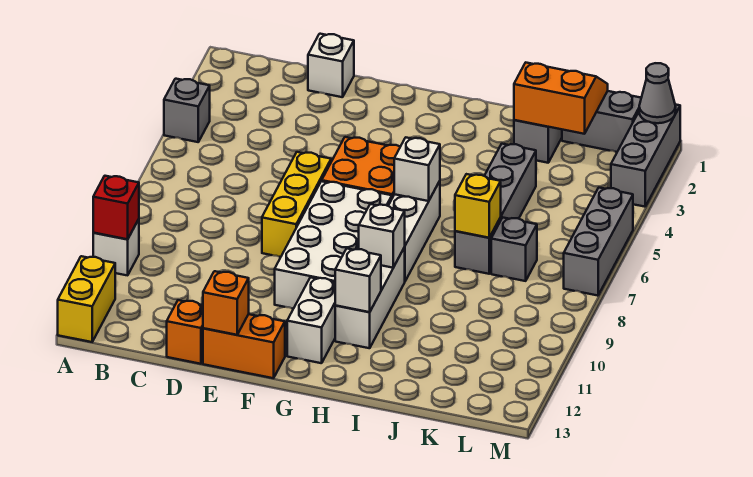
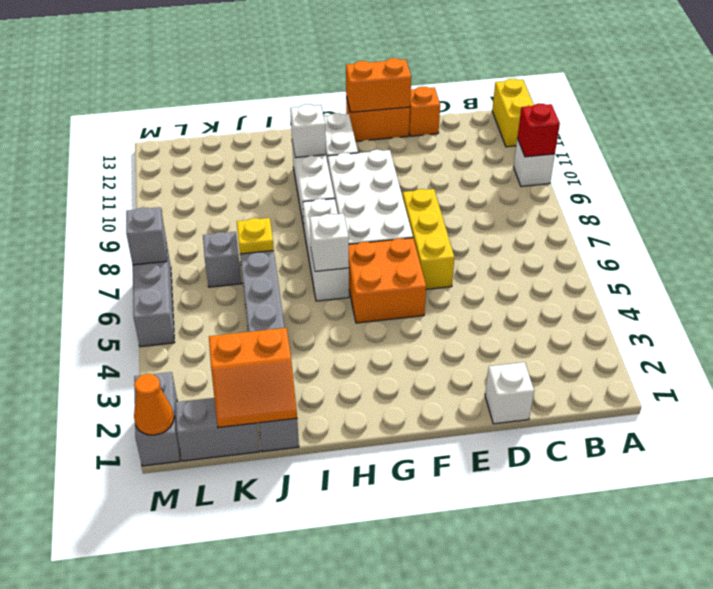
grey 1x1 brick [164,79,210,142] -> grey 1x1 brick moved to [126,207,167,265]
orange 1x1 brick [203,271,249,335] -> orange 1x2 brick [346,58,411,112]
white 1x1 brick [359,204,405,268] -> none
yellow 1x1 brick [455,174,501,238] -> yellow 1x1 plate [237,218,274,254]
grey 1x3 brick [611,104,680,207] -> grey 1x2 brick [134,372,180,466]
grey 1x1 cone [639,63,676,123] -> orange 1x1 cone [134,374,174,435]

